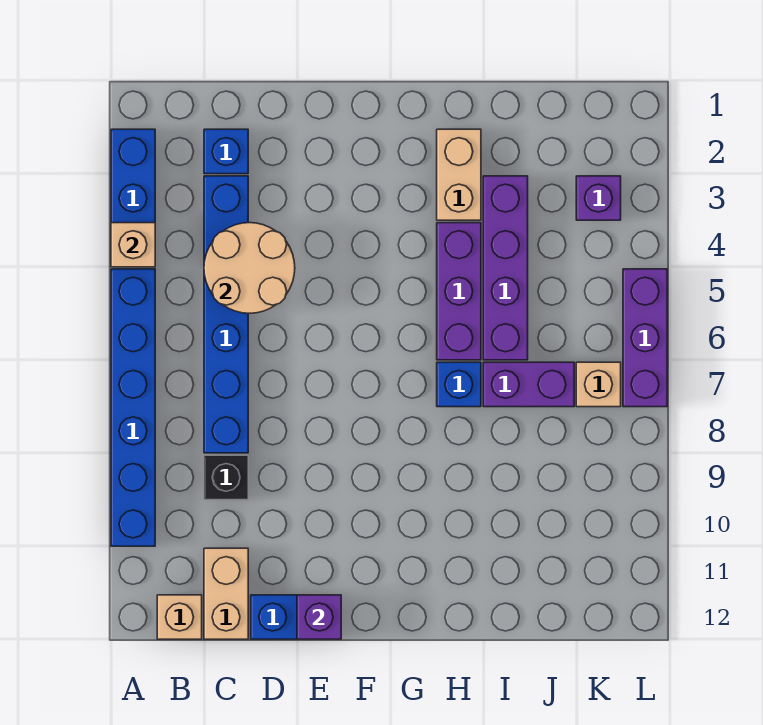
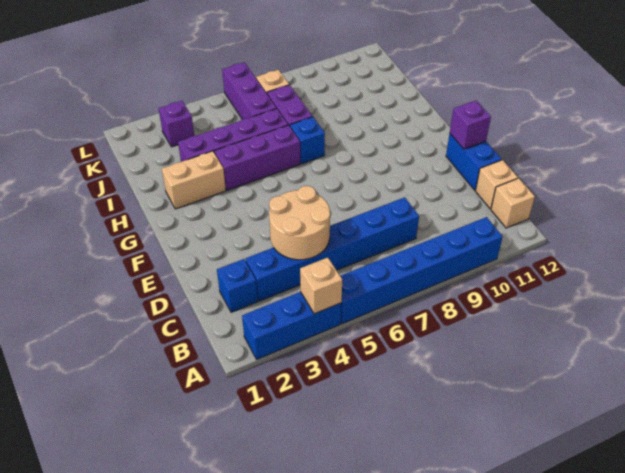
black 1x1 brick [204,455,248,500] -> none
tan 1x2 brick [204,548,248,639] -> tan 1x1 brick [475,160,518,209]
purple 1x3 brick [623,269,667,407] -> purple 1x3 brick turned to [222,62,277,119]

